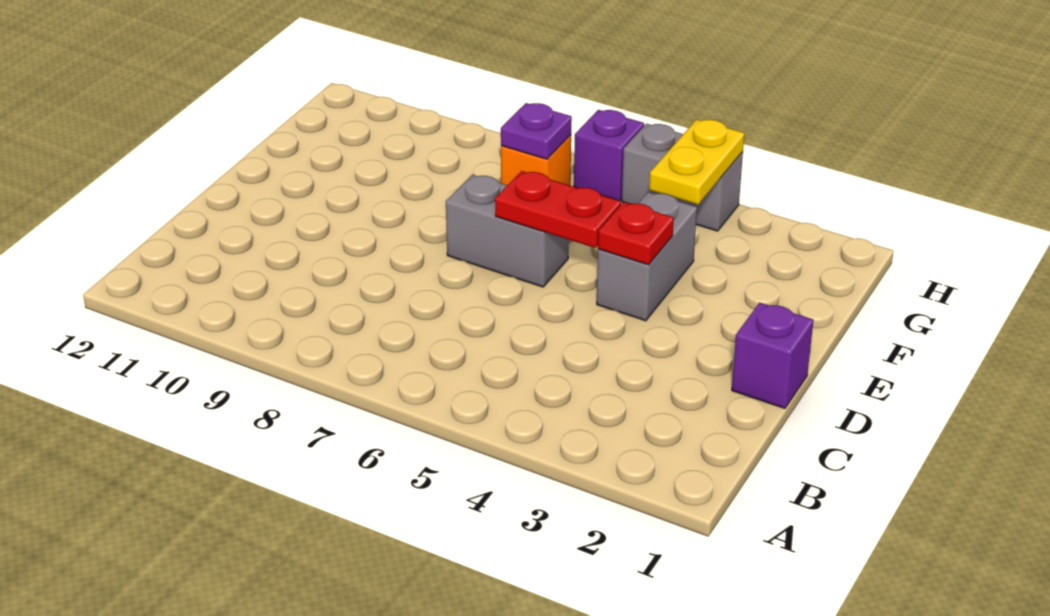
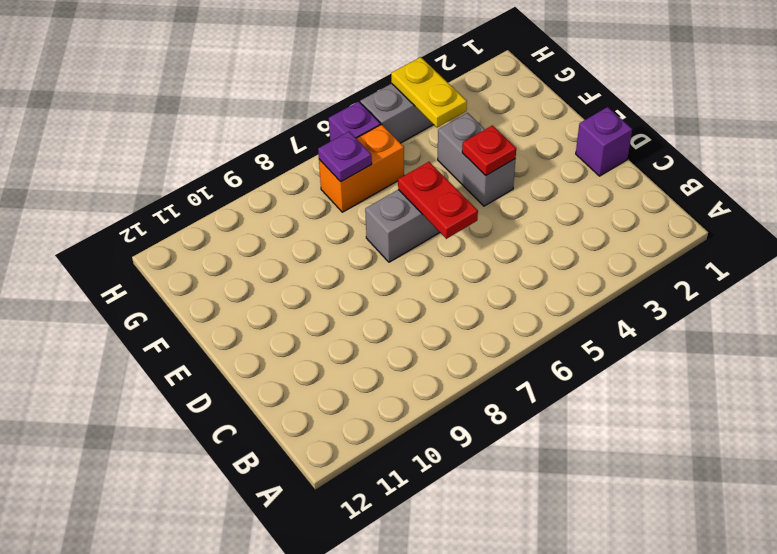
red 1x2 plate [495,171,621,248] -> red 1x2 plate turned to [398,162,478,239]
orange 1x1 brick [501,135,571,186] -> orange 1x2 brick [319,124,404,212]

